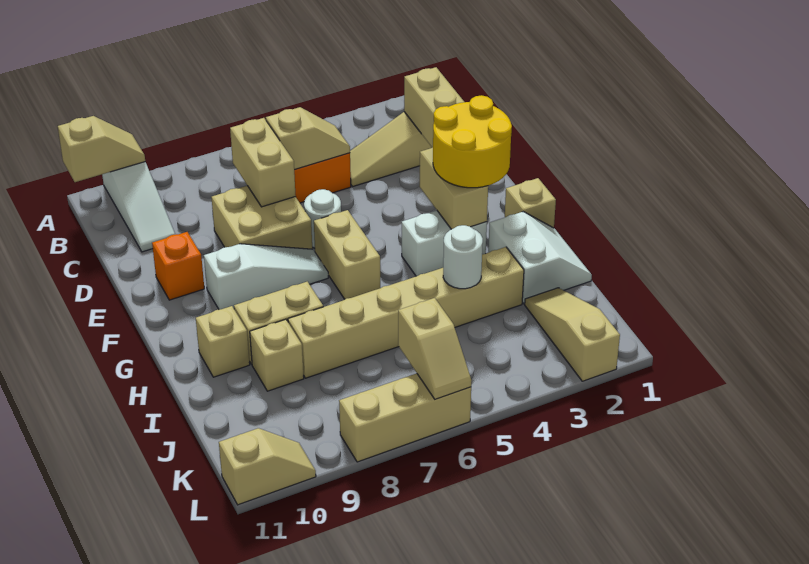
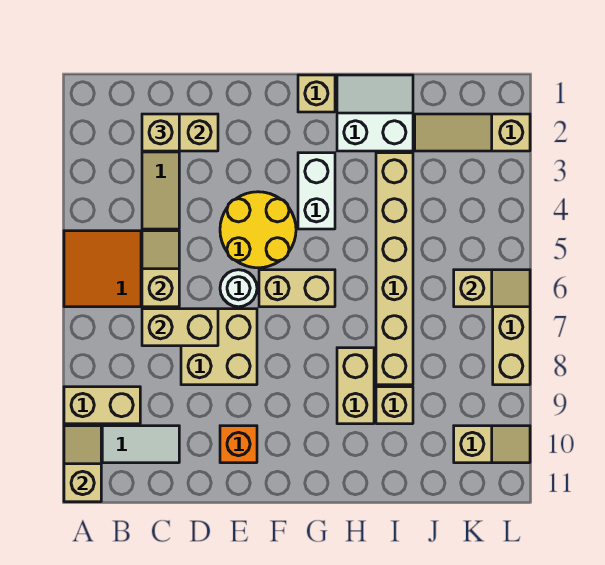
yellow 2x2 round brick [433,95,512,188] -> yellow 2x2 round brick moved to [220,192,296,268]
tan 1x2 brick [420,148,488,229] -> tan 1x2 brick moved to [64,387,140,424]
white 1x3 slope [204,244,328,310] -> none
tan 1x1 brick [196,306,250,377] -> tan 1x1 brick moved to [142,114,179,151]
white 1x1 round brick [443,225,483,289] -> none
tan 1x2 slope [219,428,316,505] -> tan 1x2 slope turned to [454,426,530,463]

